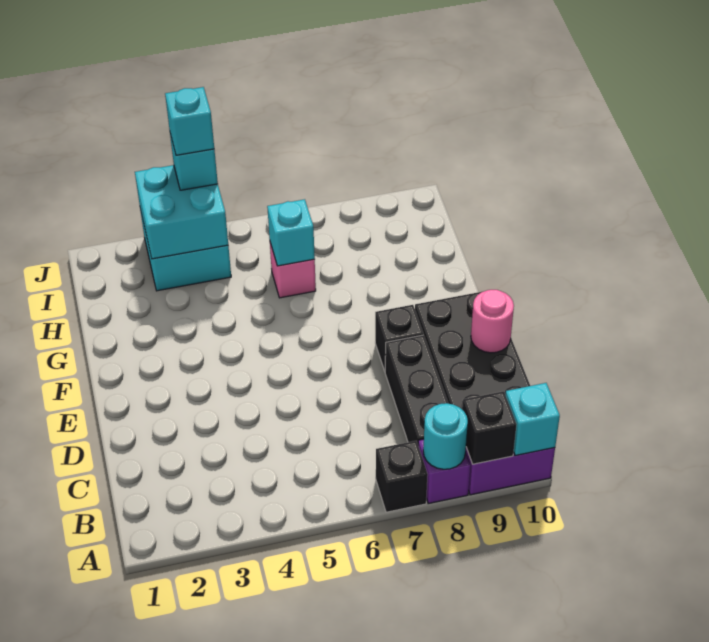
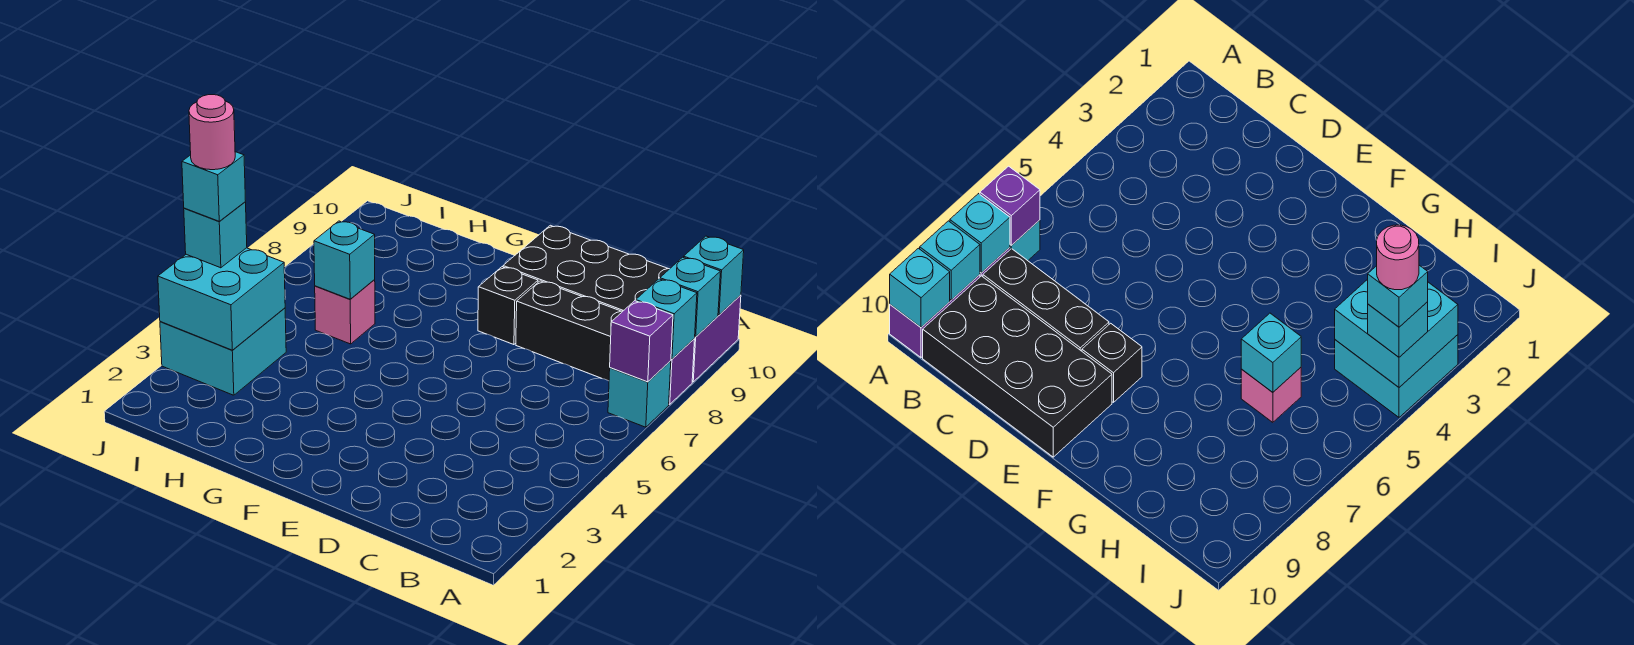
black 1x1 brick [376,441,428,512] -> cyan 1x1 brick [608,361,671,427]
none -> purple 1x1 brick [610,301,673,382]
cyan 1x1 round brick [423,403,468,469] -> cyan 1x1 brick [636,279,697,359]
black 1x1 brick [462,391,517,464] -> cyan 1x1 brick [660,257,721,337]
pink 1x1 round brick [471,290,514,353] -> pink 1x1 round brick moved to [189,95,235,170]

